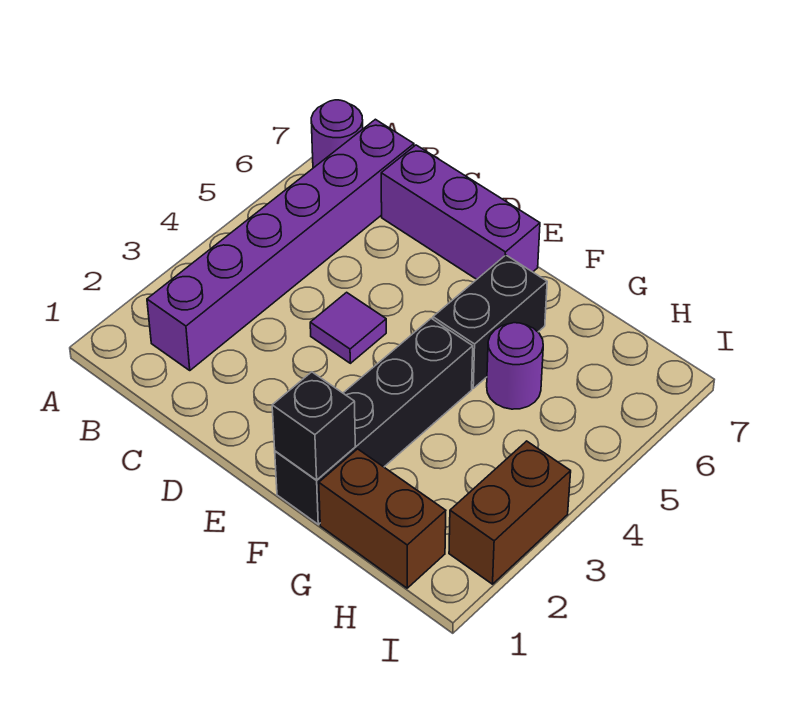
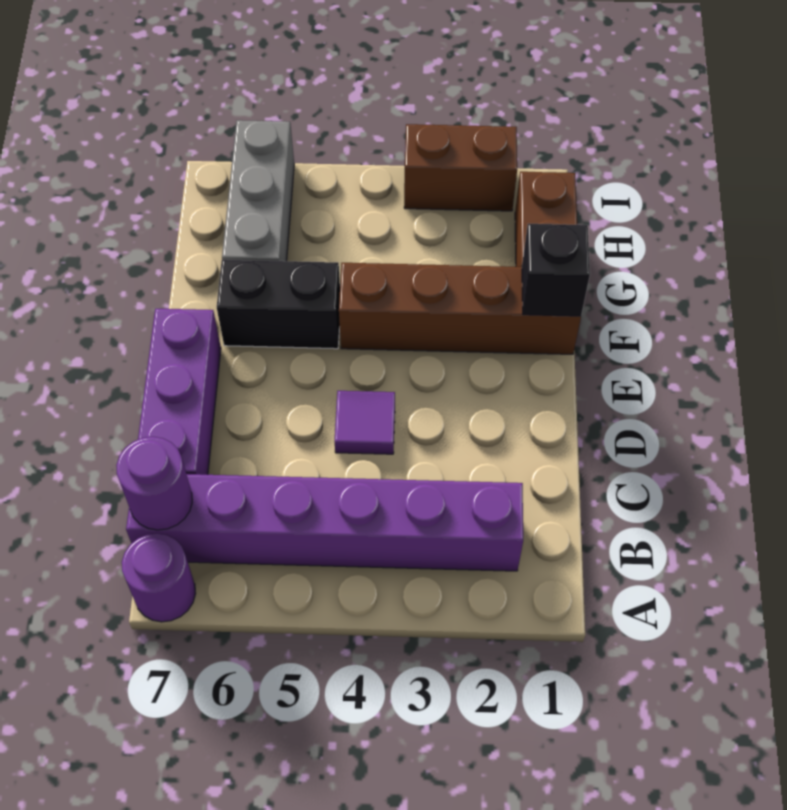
black 1x4 brick [275,318,473,524] -> brown 1x4 brick [339,263,581,354]
purple 1x1 round brick [487,323,543,409] -> purple 1x1 round brick moved to [116,437,192,530]
none -> grey 1x3 brick [222,120,294,261]

